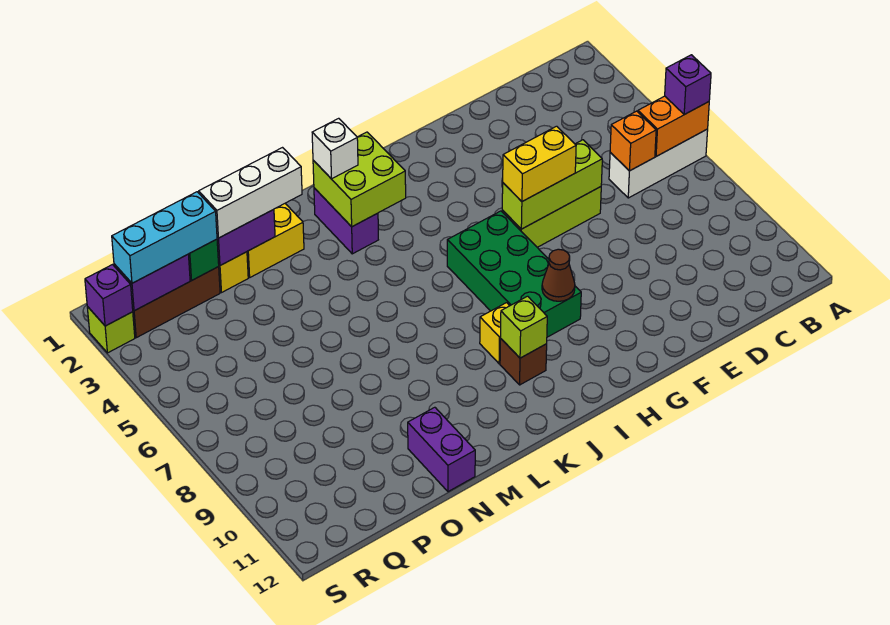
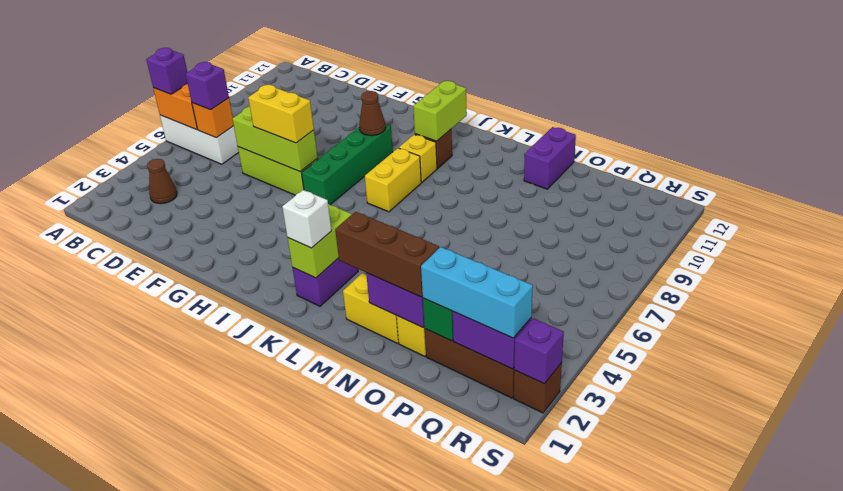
none -> brown 1x1 cone [147,159,177,204]
none -> purple 1x1 brick [186,62,229,110]
green 2x4 brick [447,211,581,337] -> green 1x4 brick [302,124,393,205]
lime 2x2 brick [313,132,406,227] -> lime 1x2 brick [288,204,352,278]
none -> yellow 1x2 brick [365,148,421,212]
lime 1x1 brick [500,296,547,358] -> lime 1x2 brick [413,81,467,141]
white 1x3 brick [199,148,302,238] -> brown 1x3 brick [335,212,439,297]
lime 1x1 brick [87,307,135,353] -> brown 1x1 brick [514,363,562,413]

